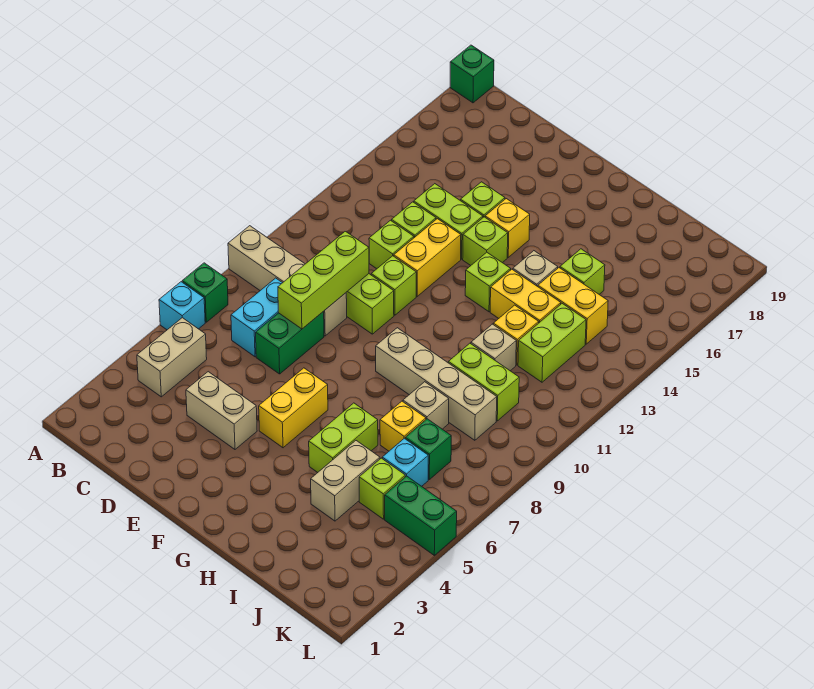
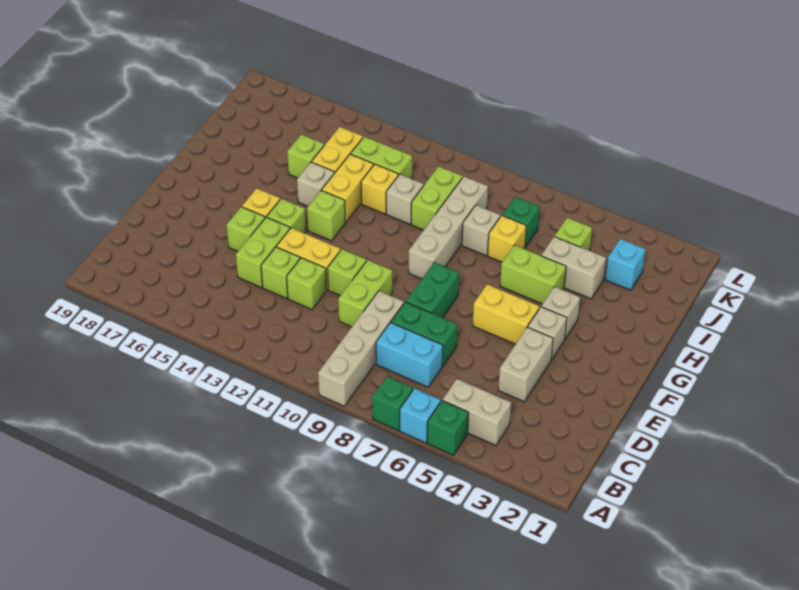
green 1x1 brick [450,45,494,103] -> green 1x1 brick moved to [427,400,468,455]
lime 1x3 brick [278,231,369,329] -> none
none -> tan 1x1 brick [528,307,567,360]
none -> tan 1x1 brick [541,287,580,339]
cyan 1x1 brick [382,438,428,486] -> cyan 1x1 brick moved to [605,239,646,290]
green 1x2 brick [385,476,457,555] -> green 1x2 brick moved to [406,262,459,318]

